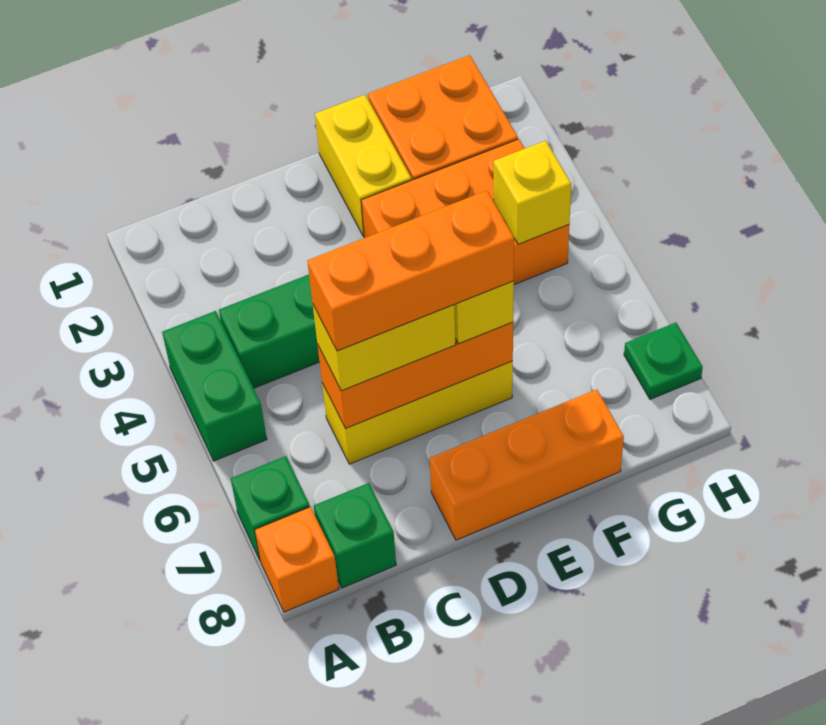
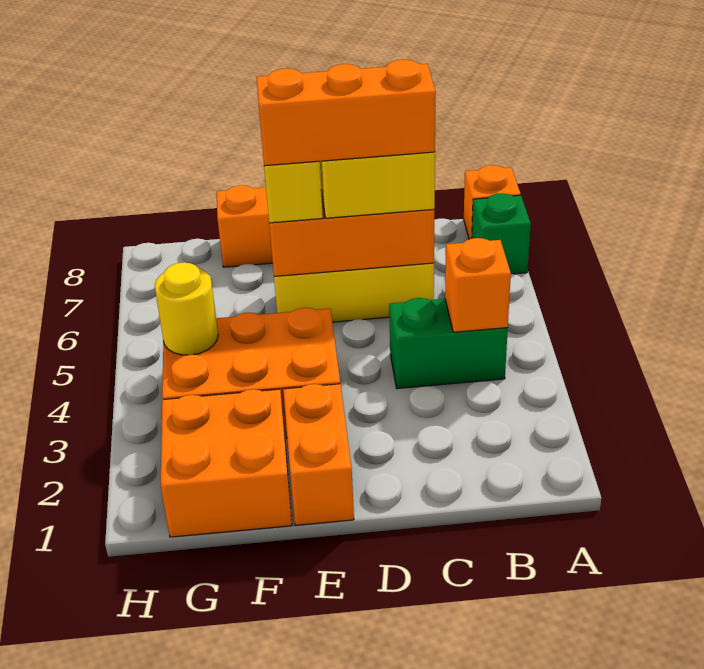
green 1x2 brick [162,311,267,461] -> none
none -> orange 1x1 brick [445,238,511,332]
green 1x1 brick [314,483,396,588] -> none
yellow 1x2 brick [315,95,412,237] -> orange 1x2 brick [283,384,354,525]
yellow 1x1 brick [494,141,571,244] -> yellow 1x1 round brick [155,262,218,355]
green 1x1 plate [624,323,703,399] -> none

